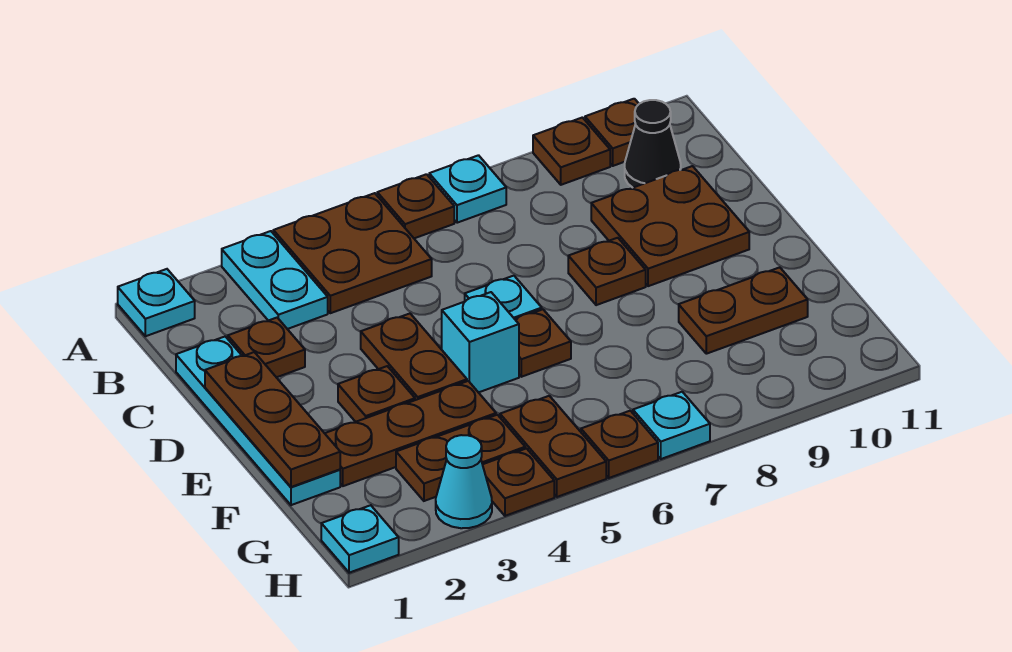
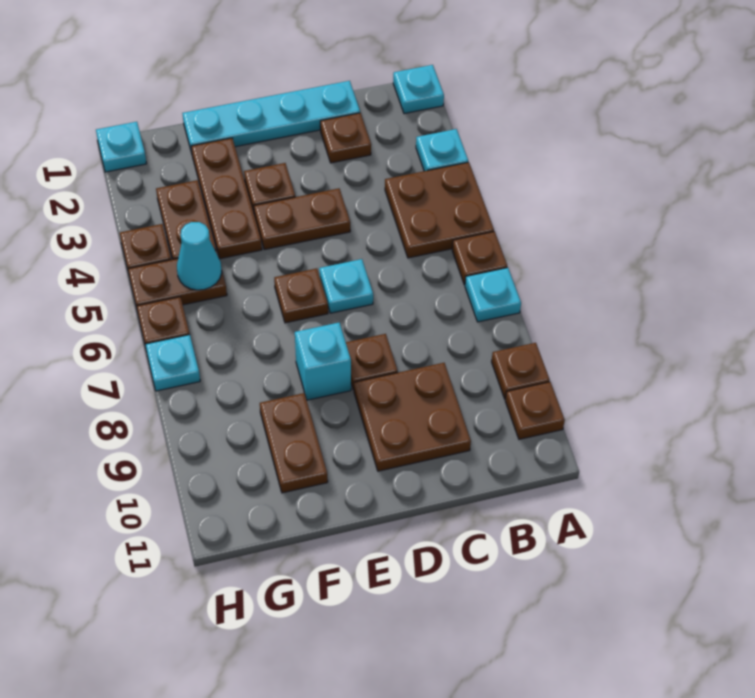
cyan 1x2 plate [222,231,328,329] -> cyan 1x1 plate [416,129,468,171]
black 1x1 cone [625,100,681,188] -> none
brown 1x3 plate [205,352,340,487] -> none
cyan 1x1 brick [442,292,519,393] -> cyan 1x1 brick moved to [295,323,351,400]
cyan 1x1 cone [436,435,492,528] -> cyan 1x1 cone moved to [177,222,222,290]

